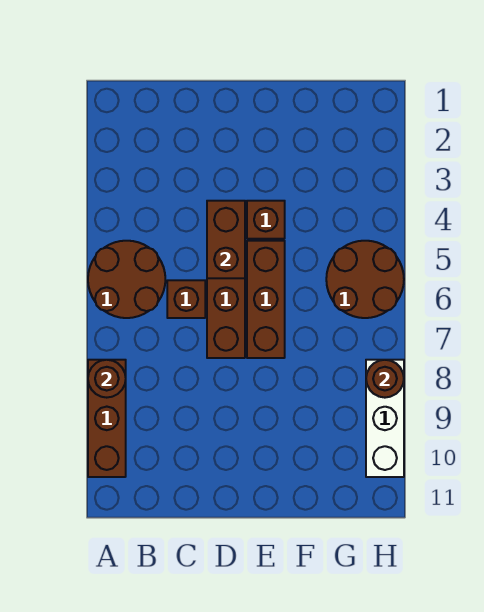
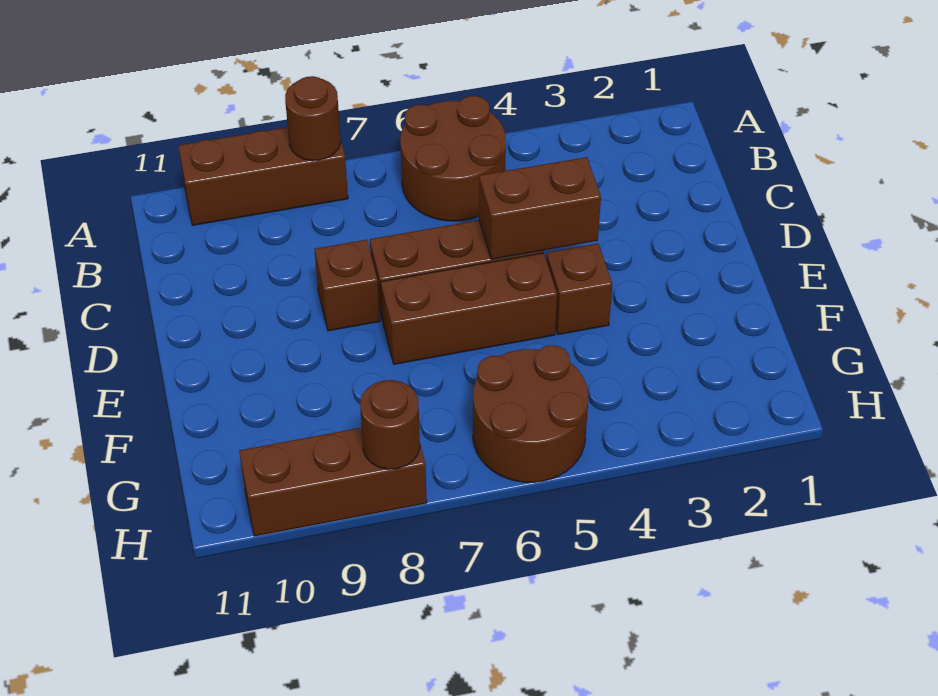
brown 1x1 brick [167,280,205,318] -> brown 1x1 brick moved to [314,240,380,331]
white 1x3 brick [366,360,404,477] -> brown 1x3 brick [239,428,427,536]

